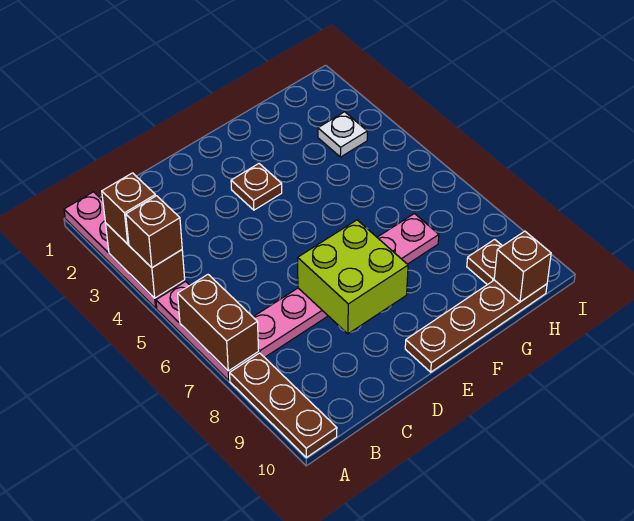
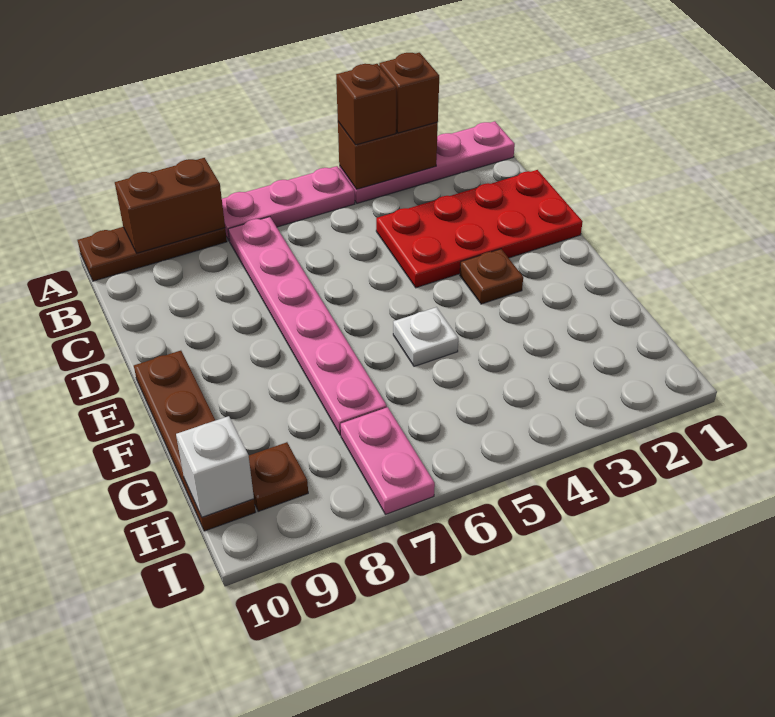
brown 1x2 brick [178,275,259,371] -> brown 1x2 brick moved to [115,158,225,253]
none -> red 2x4 plate [376,170,583,288]
lime 2x2 brick [298,220,408,334] -> none
white 1x1 plate [318,112,367,157] -> white 1x1 plate moved to [393,307,458,366]
none -> pink 1x2 plate [341,407,435,515]
brown 1x1 brick [494,231,551,302] -> white 1x1 brick [176,416,254,517]

